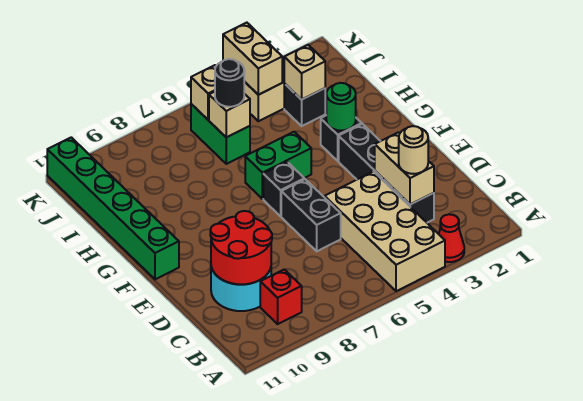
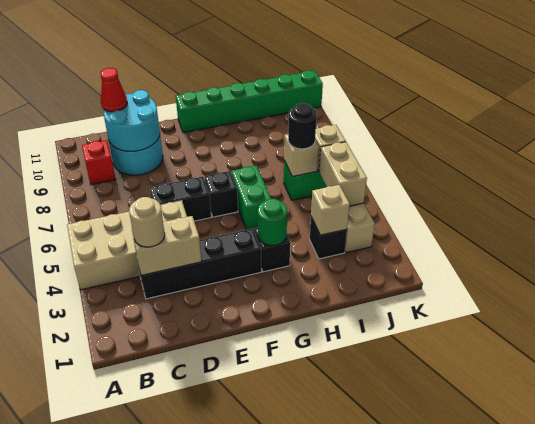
red 1x1 cone [439,214,464,262] -> red 1x1 cone moved to [101,68,127,112]
red 2x2 round brick [210,211,272,284] -> cyan 2x2 round brick [103,90,160,151]
tan 1x2 brick [223,23,282,95] -> tan 1x2 brick turned to [319,142,367,206]

